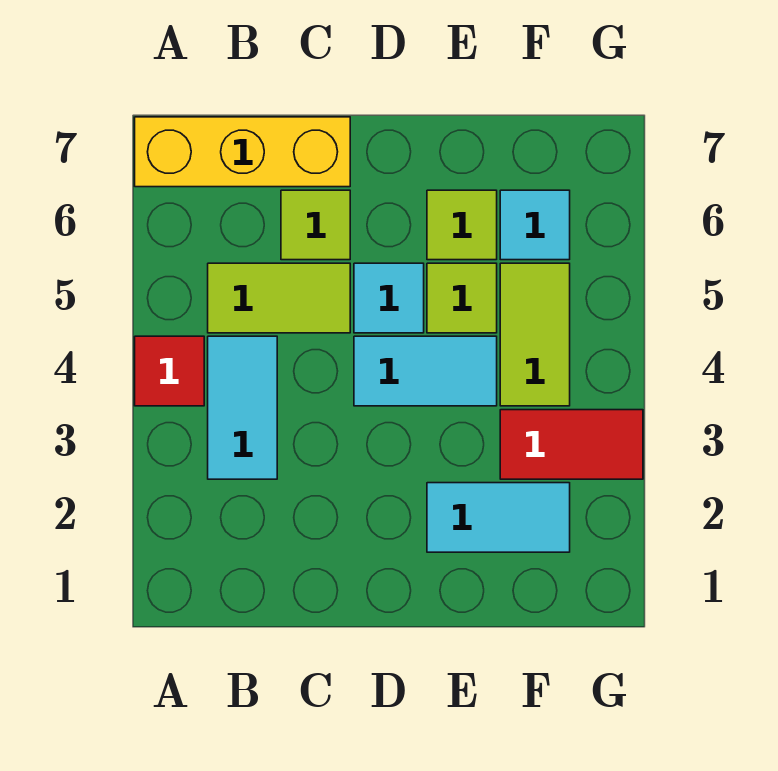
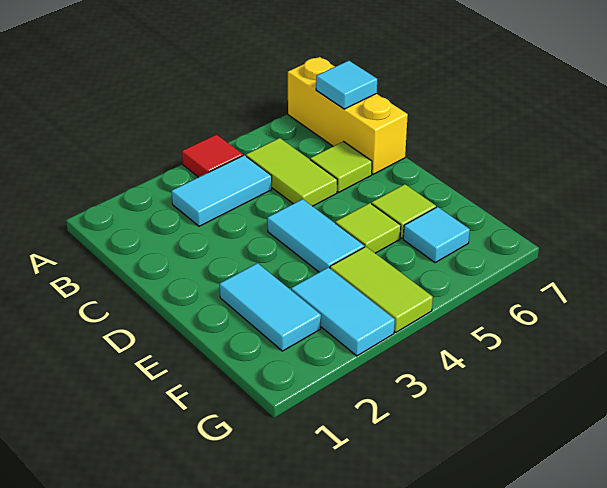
cyan 1x1 tile [354,263,424,333] -> cyan 1x1 tile moved to [316,61,377,109]
red 1x2 tile [500,410,643,479] -> cyan 1x2 tile [291,267,395,356]
lime 1x2 tile [500,263,570,406] -> lime 1x2 tile turned to [330,247,433,332]

